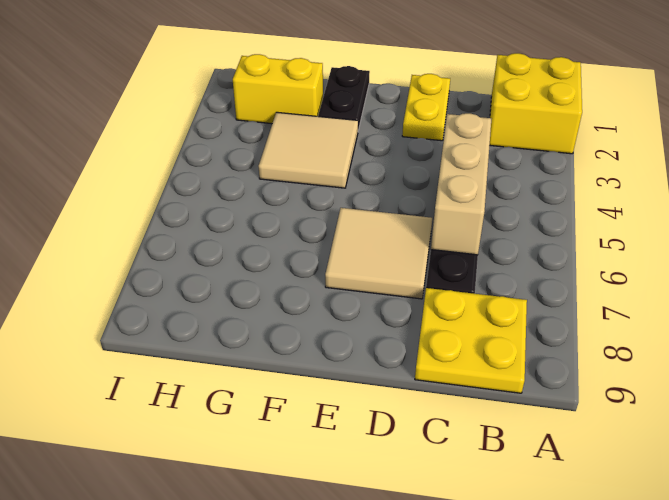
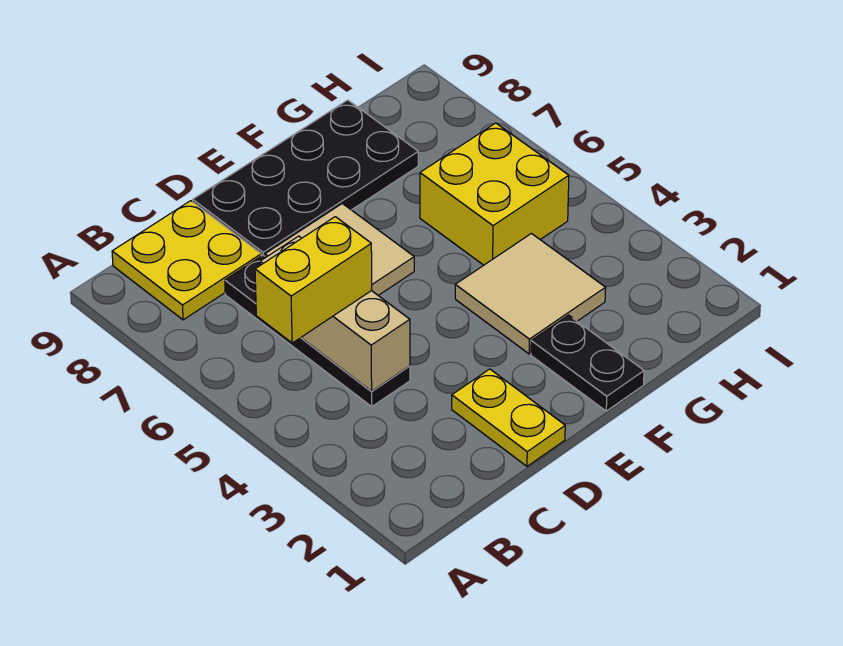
yellow 2x2 brick [490,53,582,154] -> yellow 2x2 brick moved to [420,123,569,265]
none -> black 2x4 plate [193,100,418,256]
yellow 1x2 brick [233,54,323,124] -> yellow 1x2 brick moved to [255,217,372,343]

